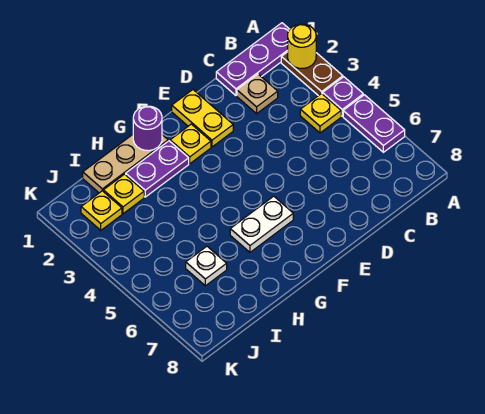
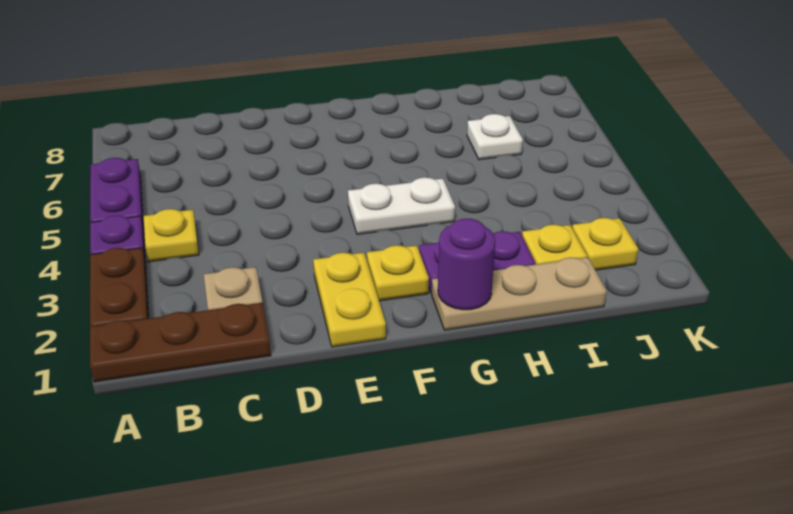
purple 1x3 plate [216,23,290,95] -> brown 1x3 plate [90,303,271,382]
yellow 1x1 round brick [288,24,316,68] -> none
white 1x2 plate [230,196,293,252] -> white 1x2 plate moved to [348,177,455,234]

